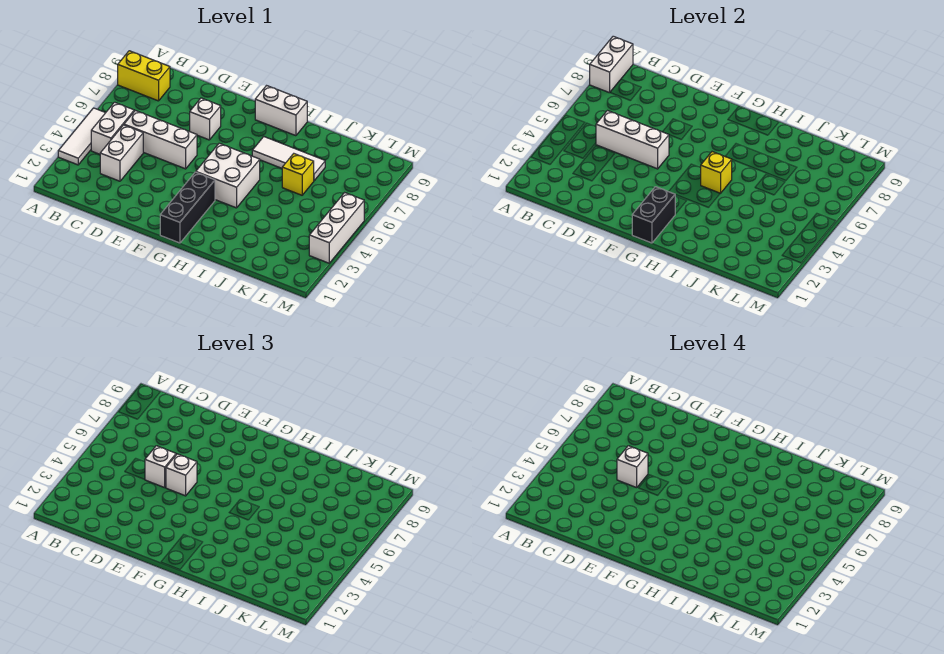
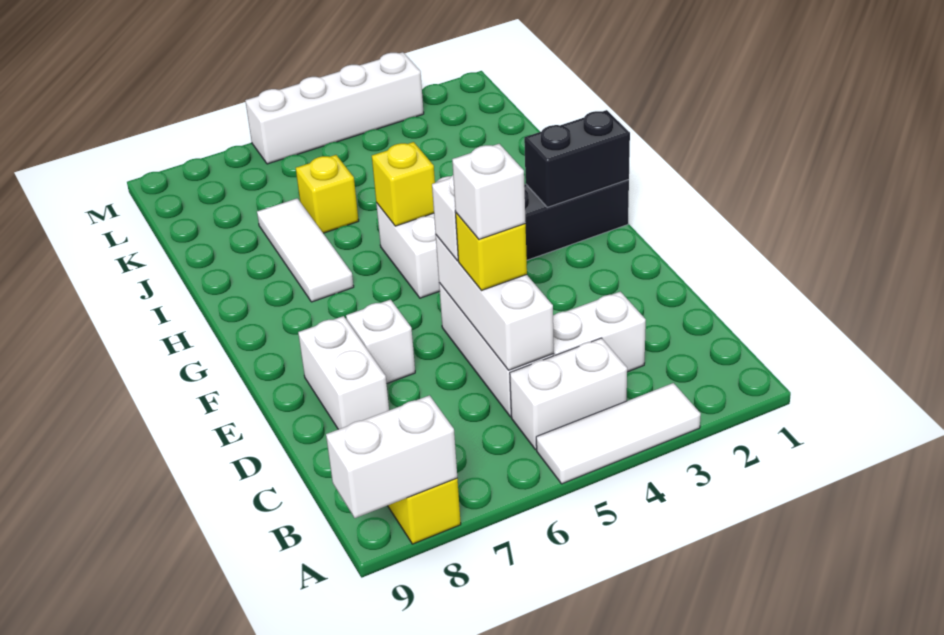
white 1x1 brick [145,446,176,488] -> yellow 1x1 brick [456,213,527,291]
white 1x2 brick [255,86,307,136] -> white 1x2 brick moved to [298,316,389,429]
white 1x3 brick [309,193,364,263] -> white 1x4 brick [245,52,424,164]

